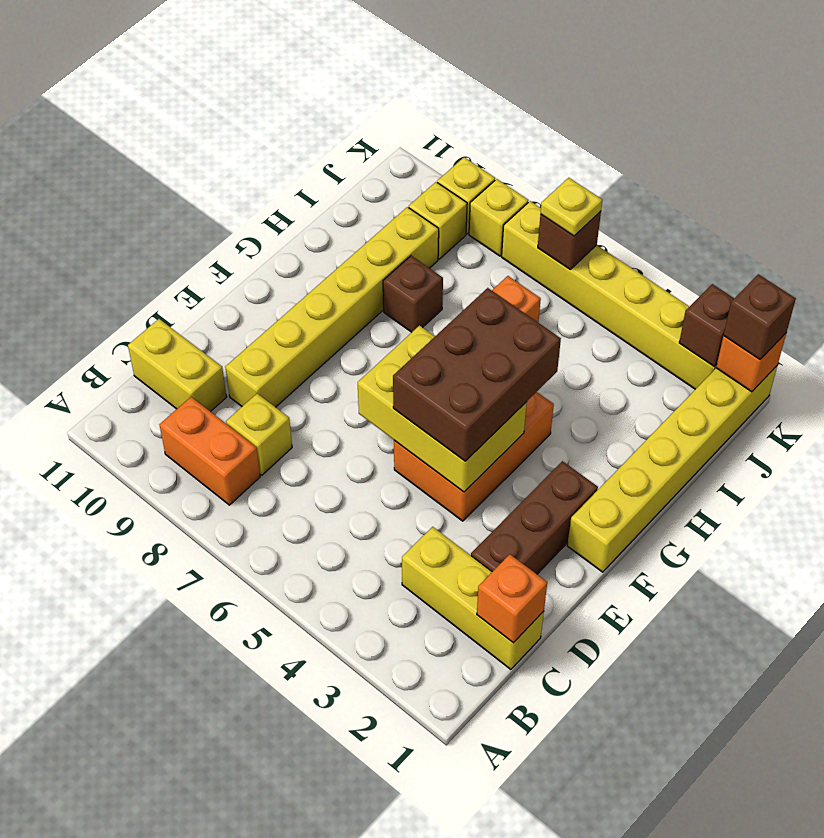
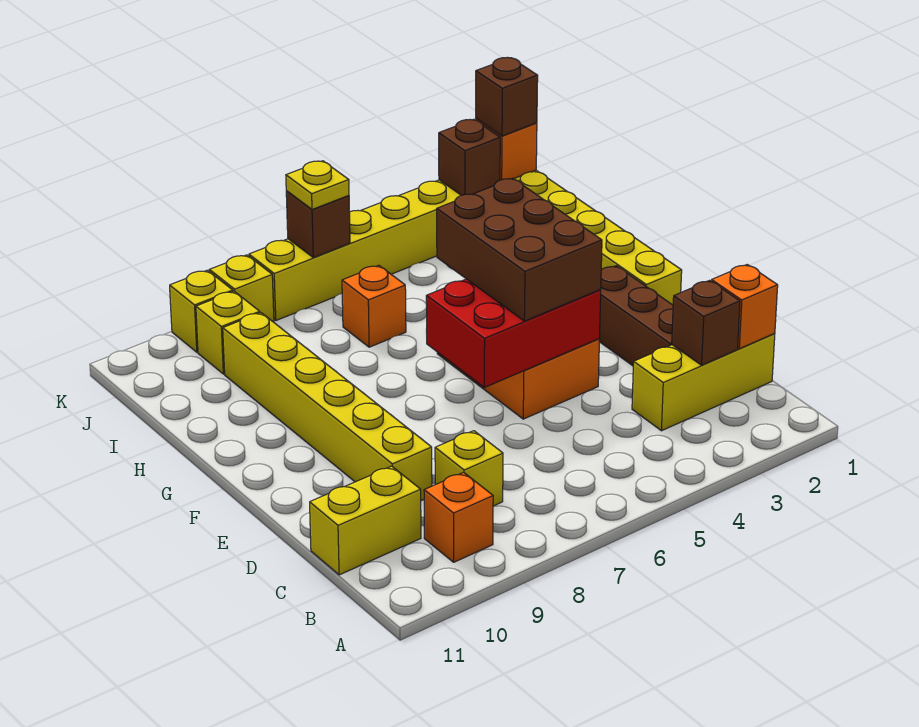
orange 1x2 brick [160,397,260,505] -> orange 1x1 brick [424,472,493,562]
yellow 2x3 brick [358,326,527,492] -> red 2x3 brick [426,279,601,387]
brown 1x1 brick [383,256,443,332] -> brown 1x1 brick moved to [672,280,740,365]

